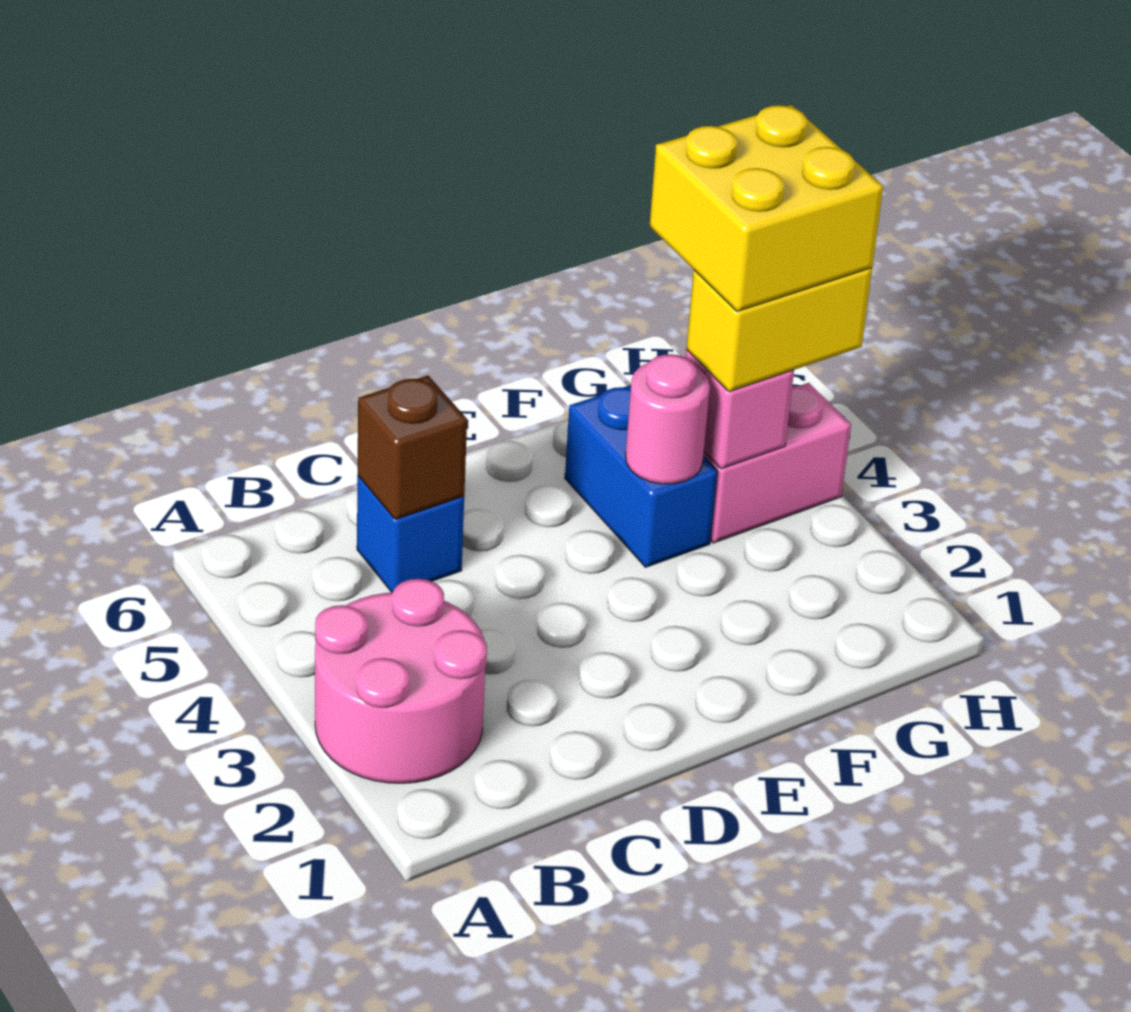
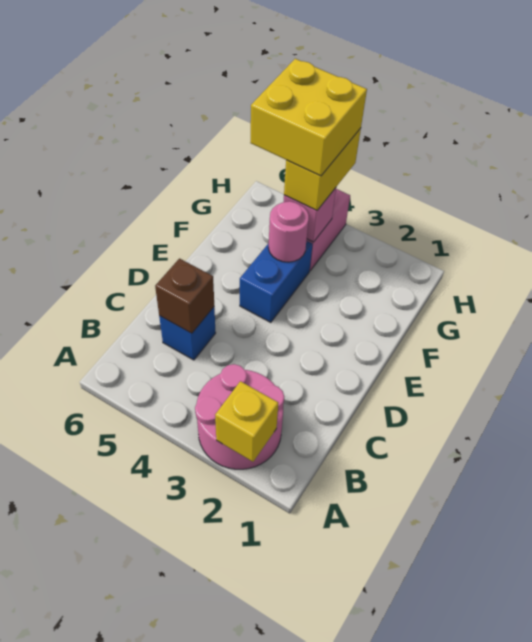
none -> yellow 1x1 brick [215,381,278,462]
blue 1x2 brick [565,385,717,567] -> blue 1x2 brick turned to [240,241,313,322]

